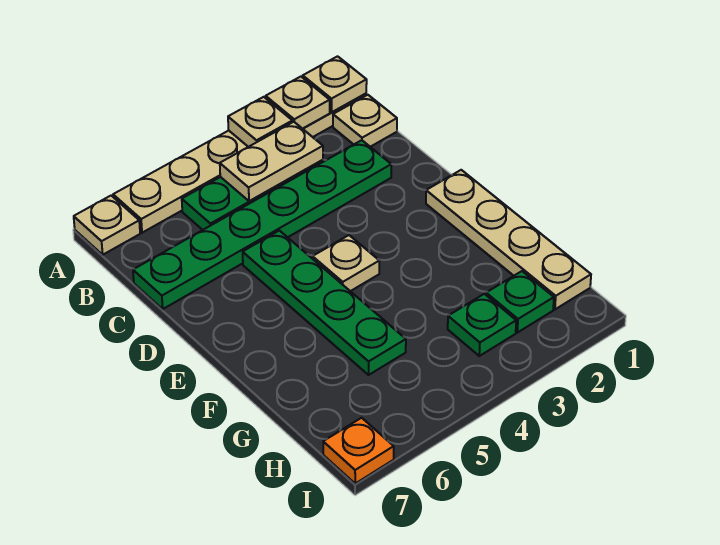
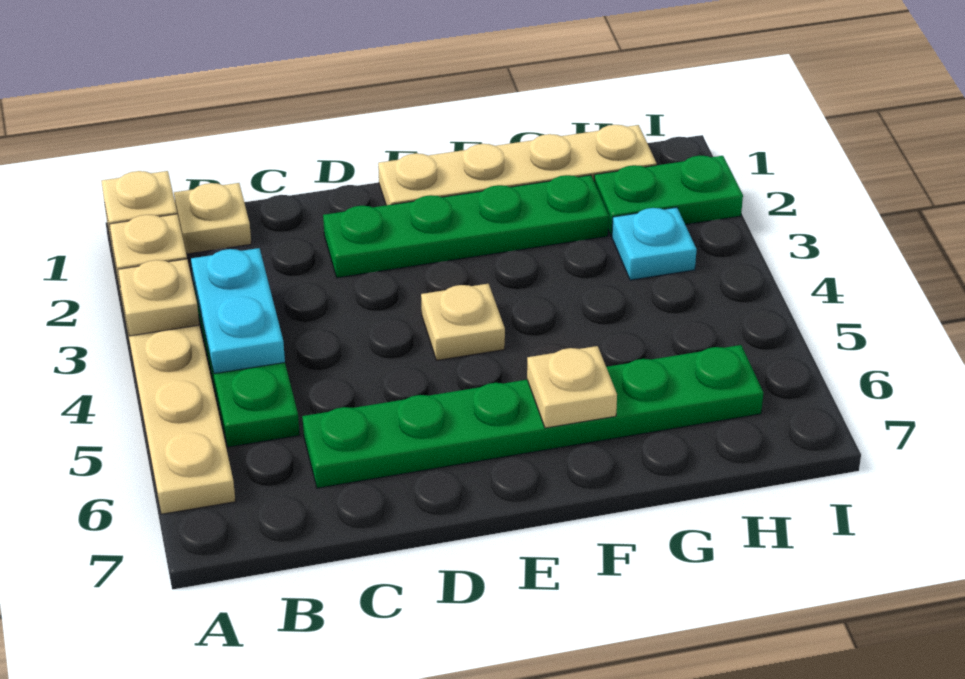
tan 1x1 plate [74,196,140,255] -> tan 1x1 plate moved to [527,346,617,428]
tan 1x2 plate [220,122,323,201] -> cyan 1x2 plate [191,248,285,374]
green 1x6 plate [133,140,391,309] -> green 1x6 plate turned to [302,345,763,488]
green 1x4 plate [243,231,406,375] -> green 1x4 plate moved to [323,175,609,278]
green 1x1 plate [486,271,554,333] -> green 1x2 plate [594,156,743,236]
green 1x1 plate [448,294,516,356] -> cyan 1x1 plate [612,207,697,280]
orange 1x1 plate [323,418,394,483] -> none

